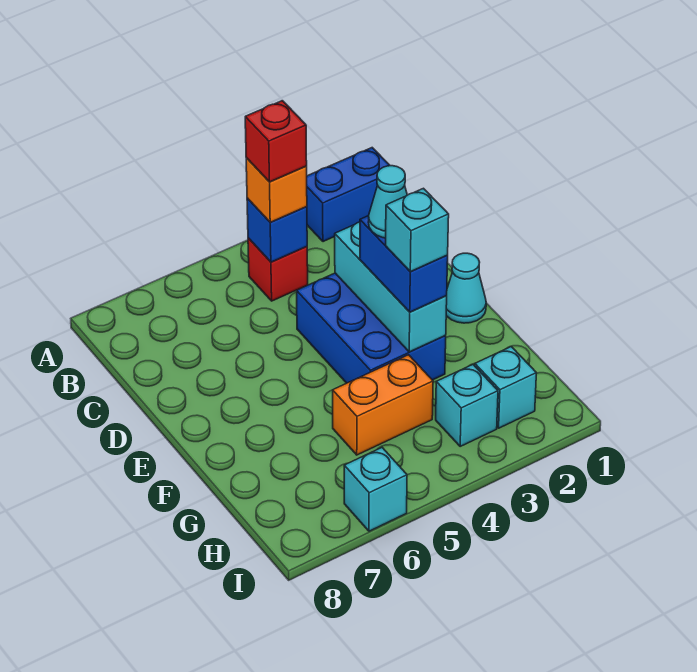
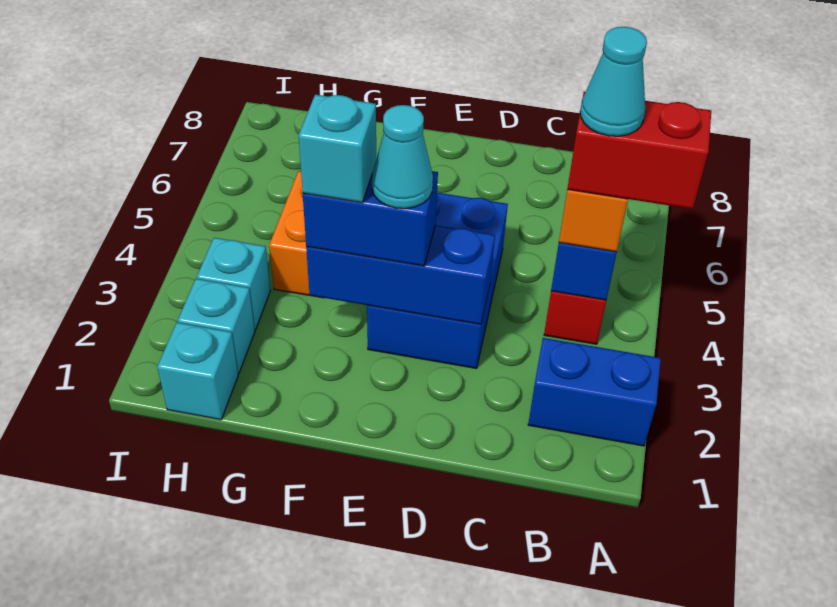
blue 1x2 brick [307,148,390,242] -> blue 1x2 brick turned to [528,338,661,446]
red 1x1 brick [245,101,307,182] -> red 1x2 brick [567,92,711,209]
blue 2x3 brick [297,273,446,383] -> blue 2x3 brick turned to [367,193,508,368]
cyan 1x3 brick [335,222,447,352] -> blue 1x3 brick [306,225,495,324]
cyan 1x1 cone [446,253,486,323] -> cyan 1x1 cone moved to [580,27,647,136]
cyan 1x1 brick [344,448,407,531] -> cyan 1x1 brick moved to [157,322,238,420]

